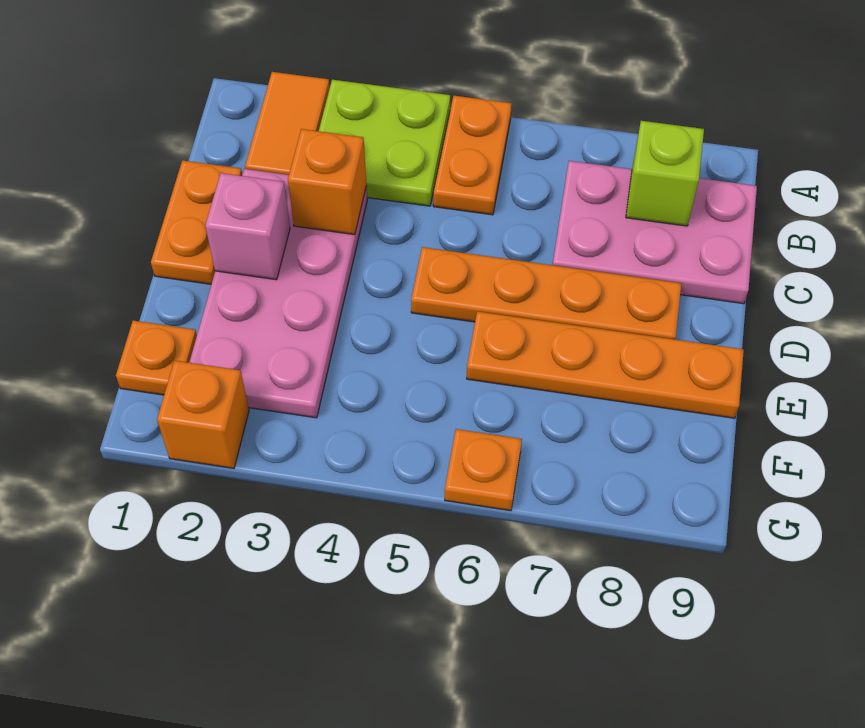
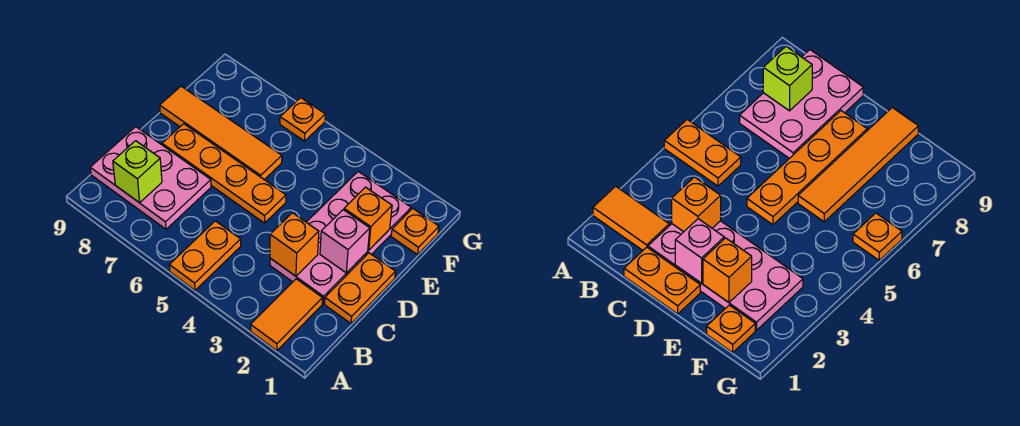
lime 2x2 plate [319,80,450,206] -> none
orange 1x4 plate [467,311,744,418] -> orange 1x4 tile [160,86,282,180]
orange 1x1 brick [157,360,249,468] -> orange 1x1 brick moved to [344,187,392,250]

